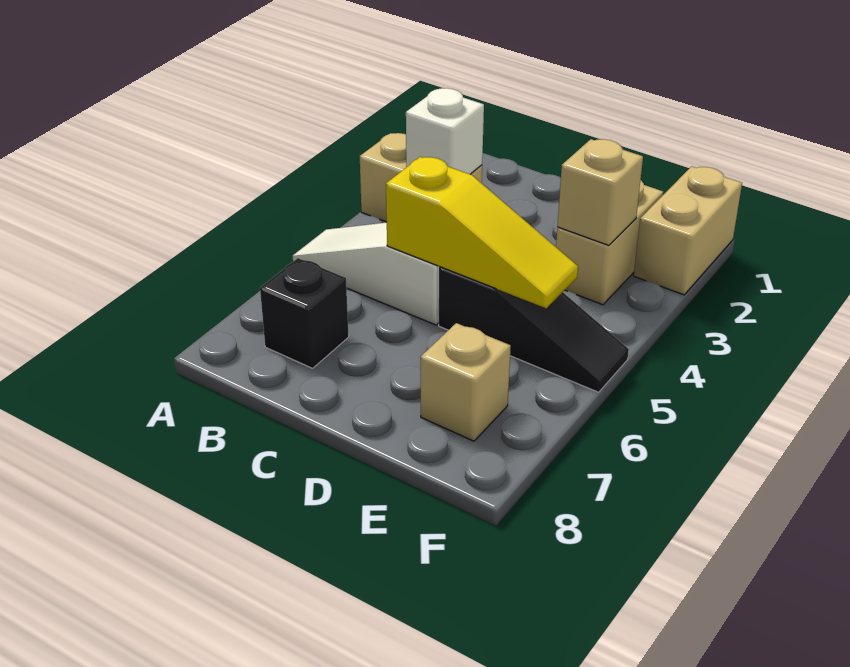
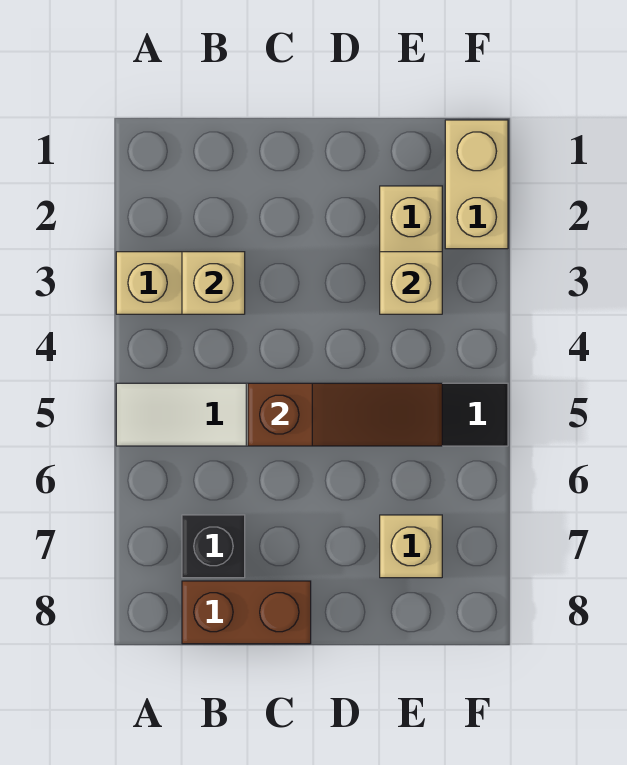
white 1x1 brick [406,88,484,174] -> tan 1x1 brick [182,252,245,314]
none -> brown 1x2 brick [182,581,311,644]
yellow 1x3 slope [386,157,578,308] -> brown 1x3 slope [248,383,442,446]

